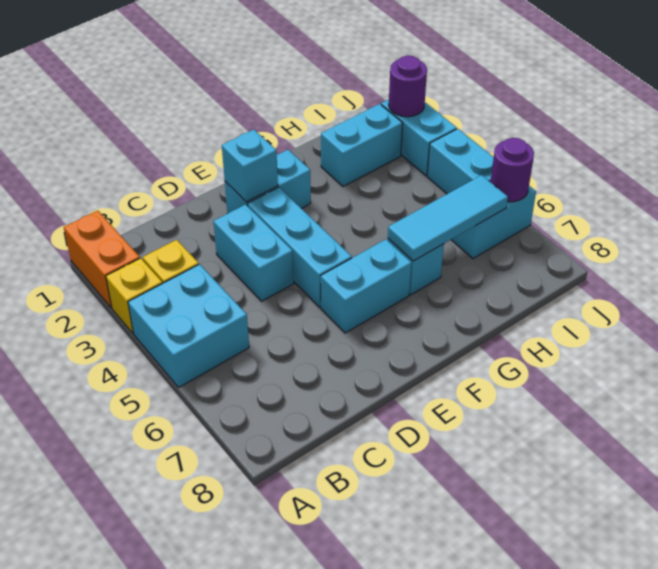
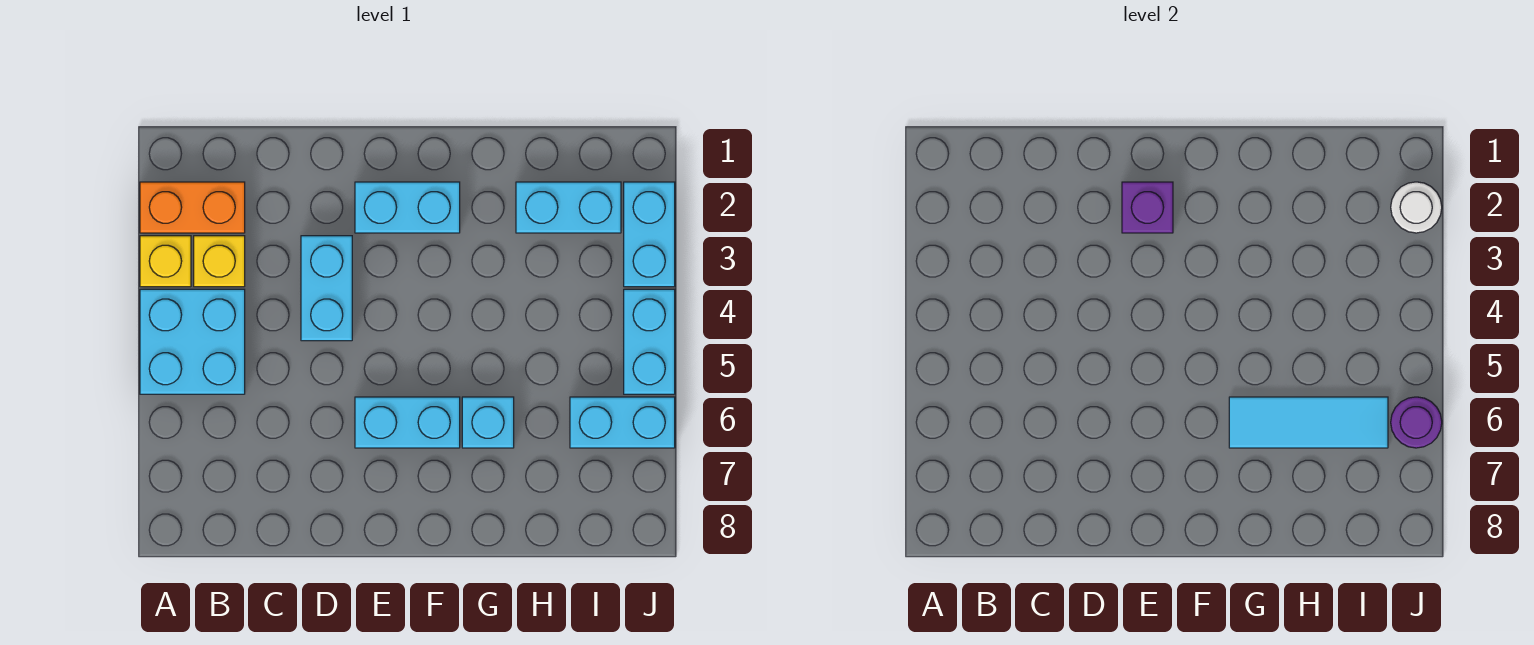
orange 1x2 brick [64,211,140,308] -> orange 1x2 brick turned to [140,182,245,233]
cyan 1x1 brick [222,130,278,202] -> purple 1x1 brick [1122,182,1173,233]
cyan 1x3 brick [247,188,352,307] -> none
purple 1x1 round brick [389,56,427,117] -> white 1x1 round brick [1391,182,1442,233]

